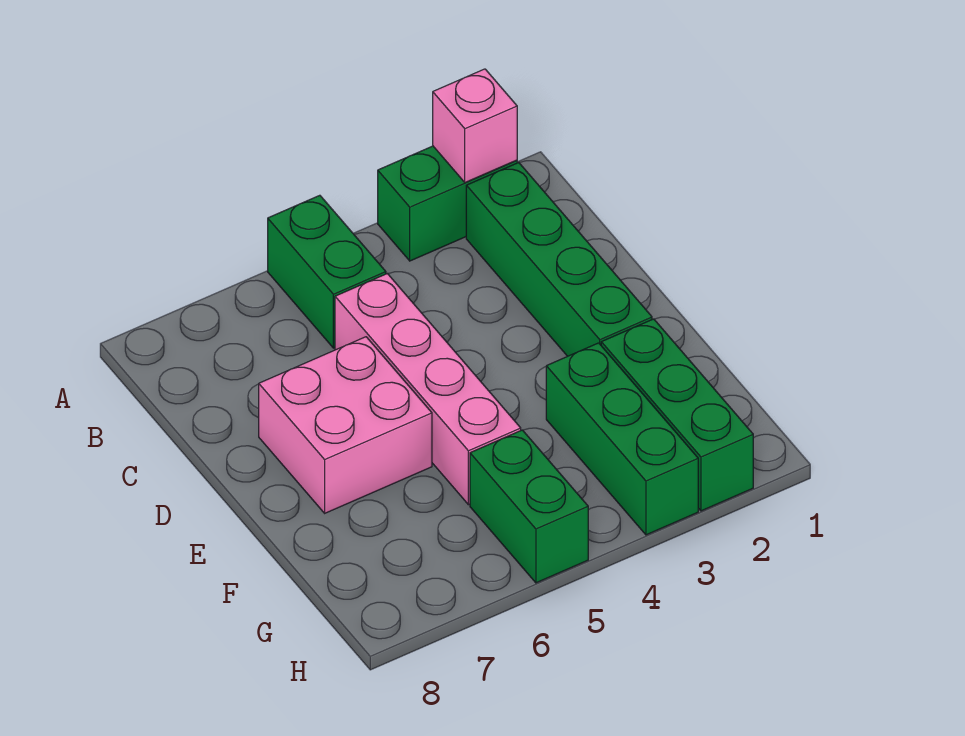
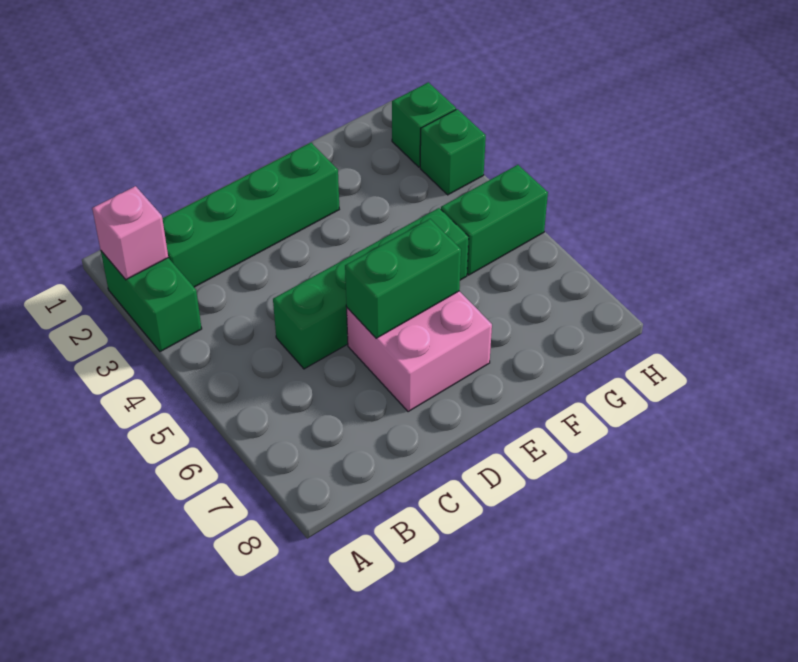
green 1x2 brick [268,195,386,348] -> green 1x2 brick moved to [345,219,461,338]
pink 1x4 brick [335,274,521,505] -> green 1x4 brick [273,208,469,369]
green 1x3 brick [601,319,753,511] -> green 1x1 brick [392,82,456,167]
green 1x3 brick [546,343,698,535] -> green 1x1 brick [420,109,486,195]

